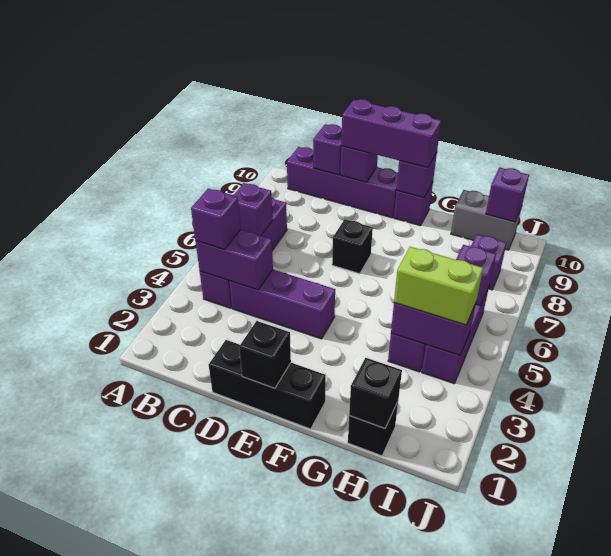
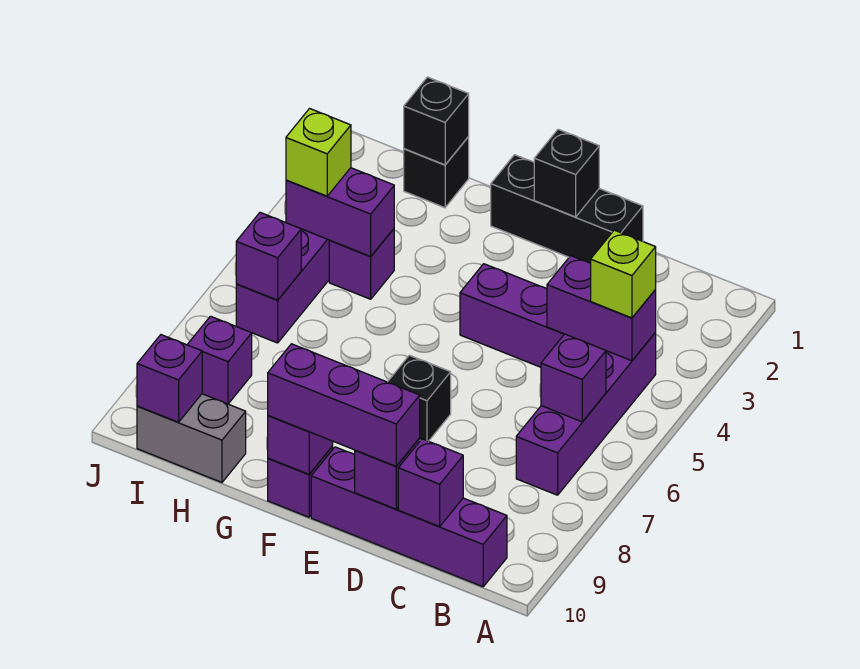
purple 1x1 brick [191,189,241,249] -> lime 1x1 brick [590,230,656,318]
lime 1x2 brick [394,247,483,325] -> lime 1x1 brick [286,109,351,196]

